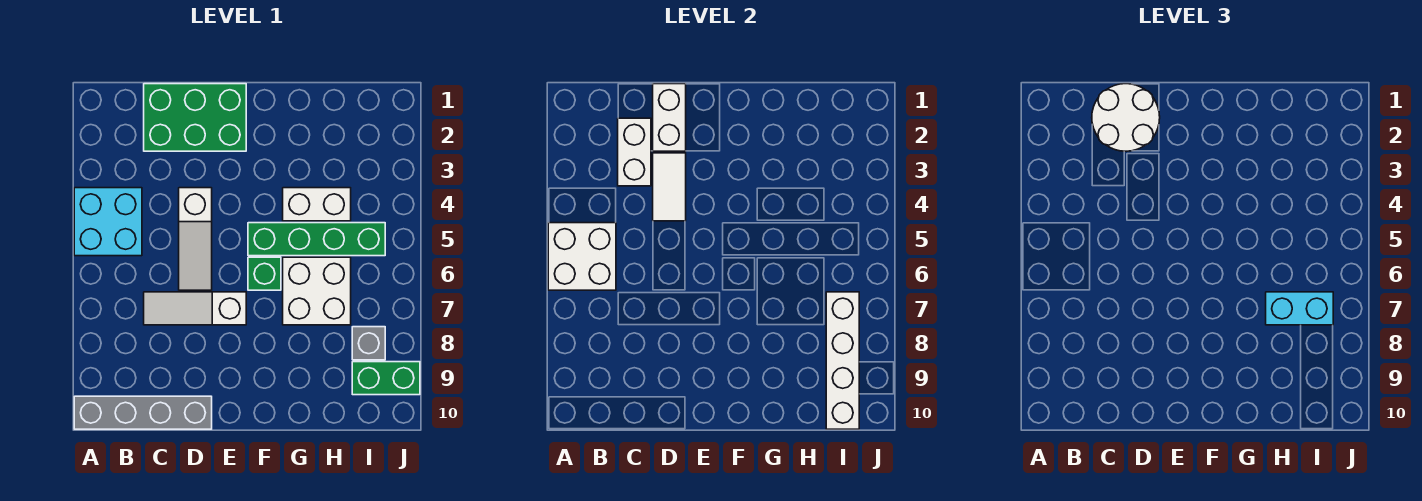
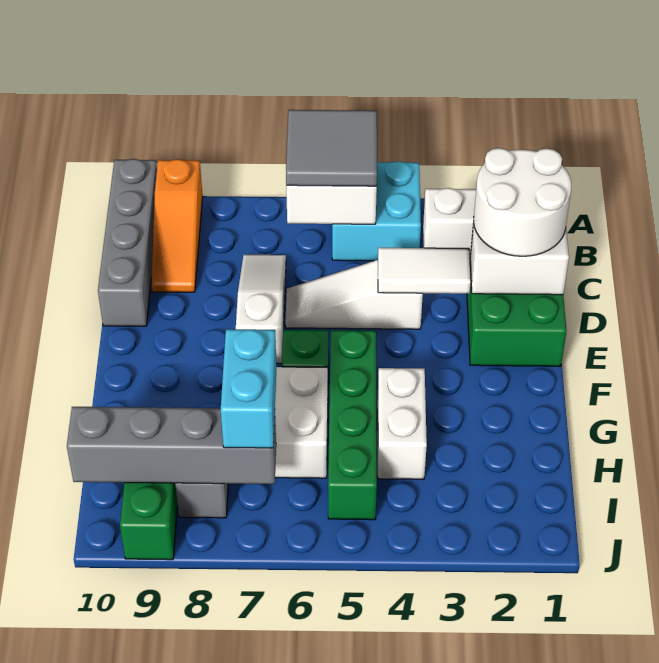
none -> grey 2x2 tile [286,110,377,186]
none -> orange 1x3 slope [151,159,203,292]
white 1x4 brick [826,292,859,429] -> grey 1x4 brick [67,407,276,484]

